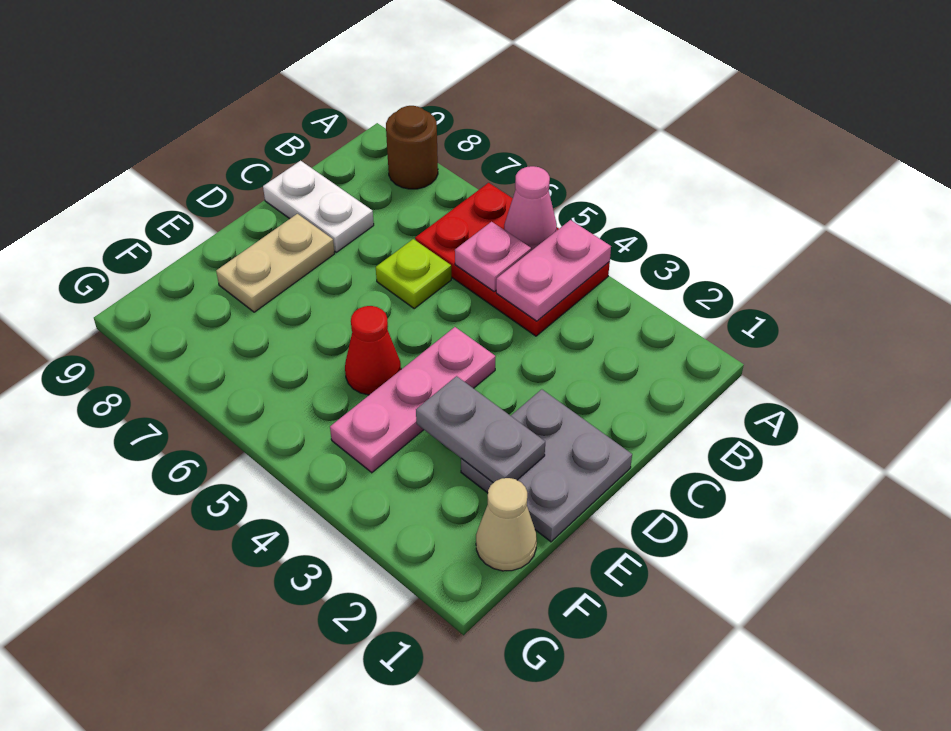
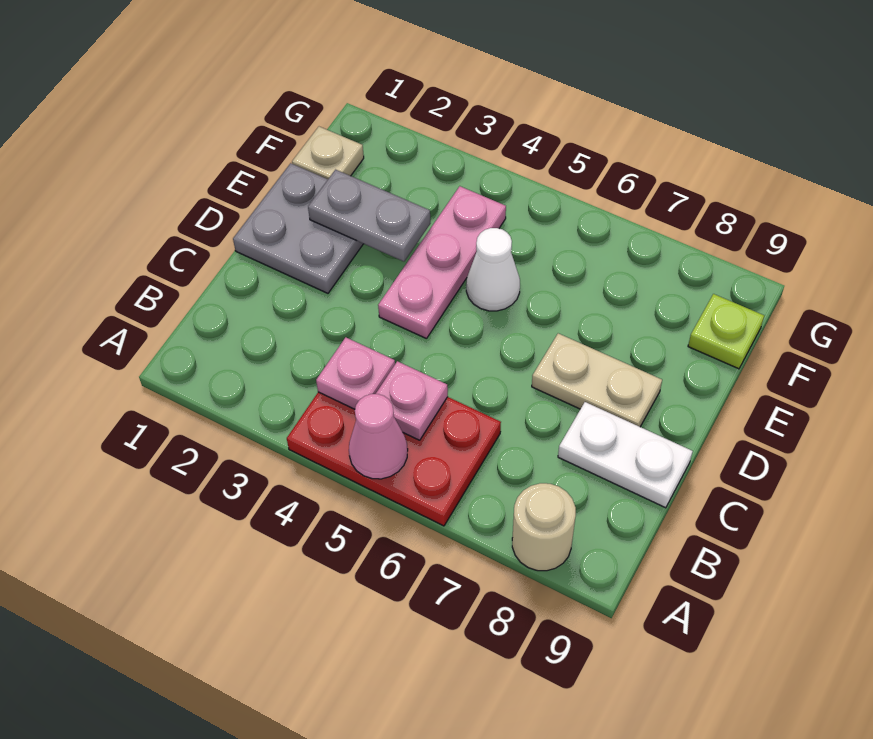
pink 1x2 plate [496,220,611,321] -> pink 1x1 plate [316,337,395,409]
brown 1x1 round brick [386,106,438,189] -> tan 1x1 round brick [512,483,576,571]
lime 1x1 plate [376,239,451,308] -> lime 1x1 plate moved to [688,294,764,369]
tan 1x2 plate [216,214,335,312] -> tan 1x2 plate turned to [532,333,662,427]
red 1x1 cone [345,306,401,395] -> white 1x1 cone [466,228,520,311]
tan 1x1 cone [476,478,537,571] -> tan 1x1 plate [292,127,364,179]

